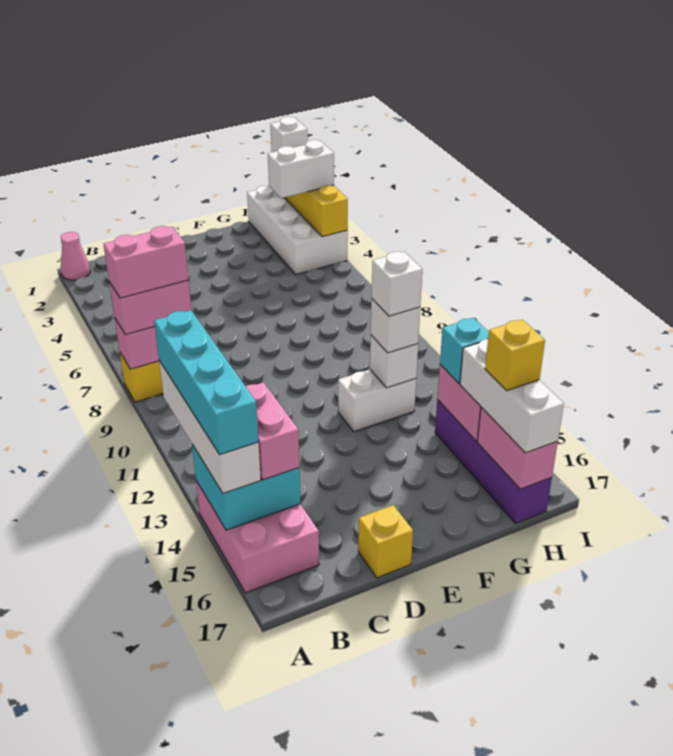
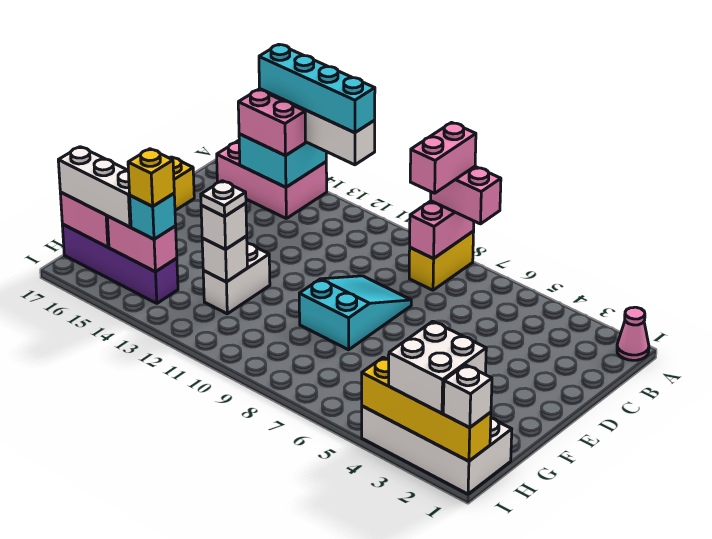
pink 1x2 brick [109,280,191,335] -> pink 1x2 brick turned to [431,167,501,224]
none -> cyan 2x3 slope [299,276,411,350]
white 1x1 brick [372,251,422,316] -> white 1x1 plate [201,181,246,216]
white 1x2 brick [268,140,334,198] -> white 2x2 brick [389,321,486,413]
yellow 1x1 brick [485,320,545,391] -> yellow 1x1 brick moved to [128,149,174,206]

